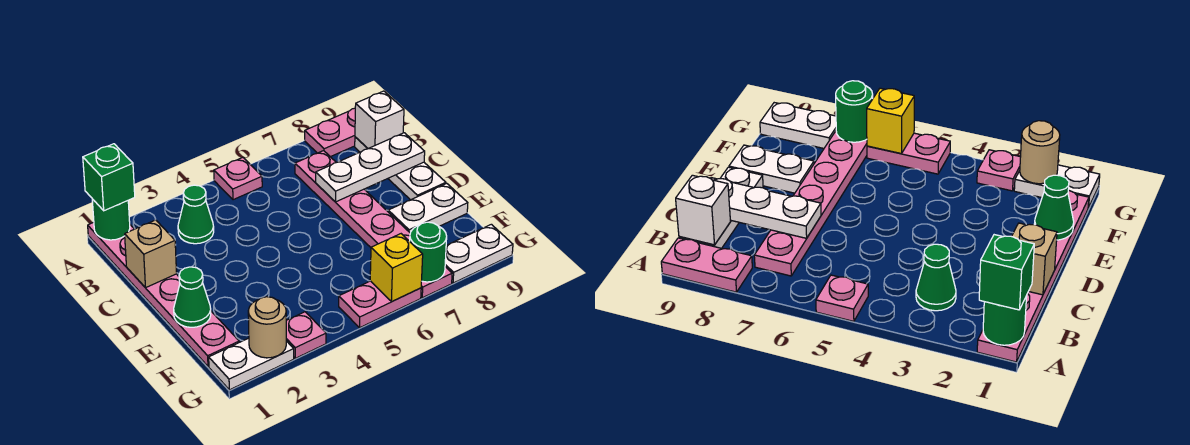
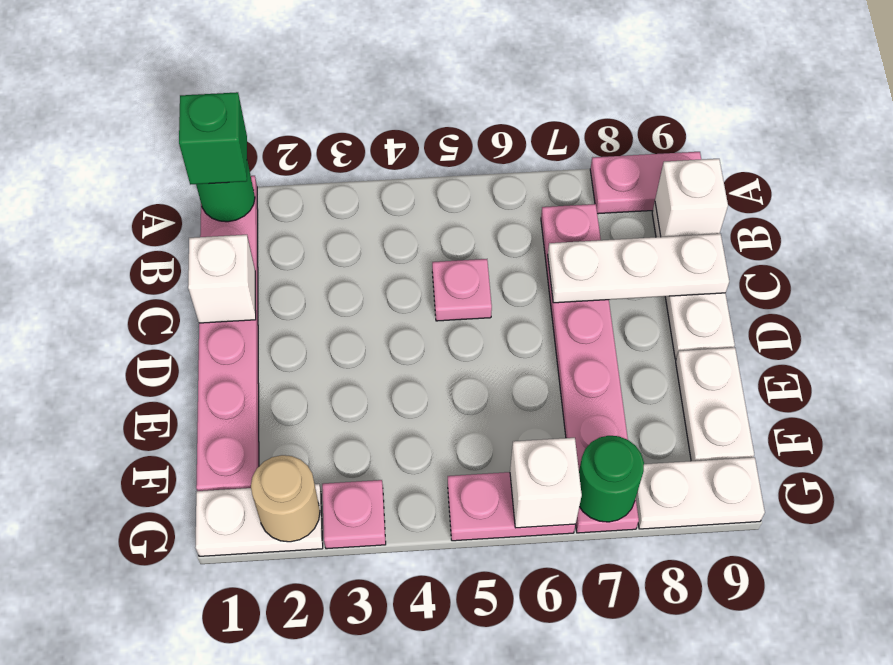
pink 1x1 plate [214,158,262,200] -> pink 1x1 plate moved to [432,259,492,321]
green 1x1 cone [178,185,214,244] -> none
tan 1x1 brick [125,220,177,288] -> white 1x1 brick [188,235,256,323]
green 1x1 cone [174,267,211,327] -> none
white 1x2 plate [388,183,468,233] -> white 1x2 plate turned to [676,348,754,461]
yellow 1x1 brick [370,234,423,302] -> white 1x1 brick [510,438,582,528]

